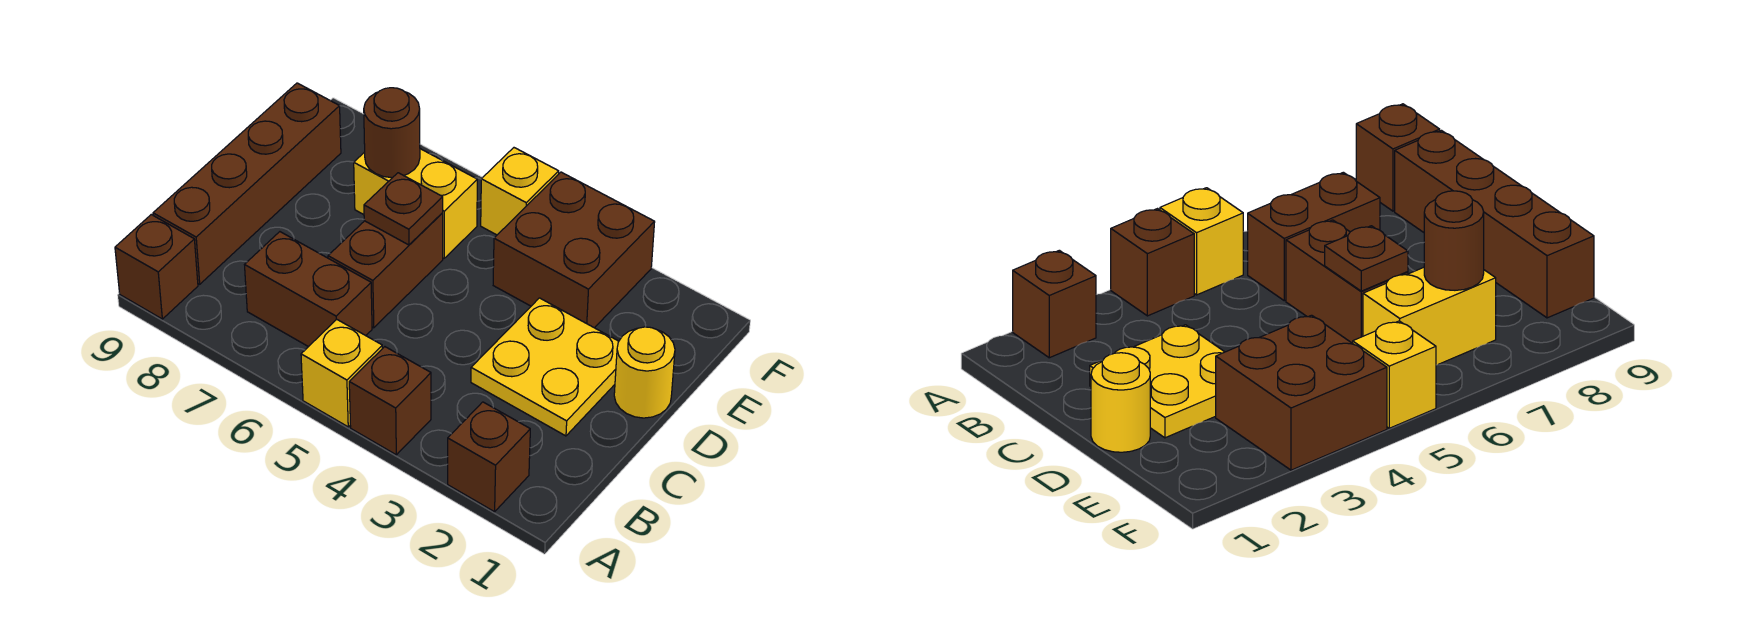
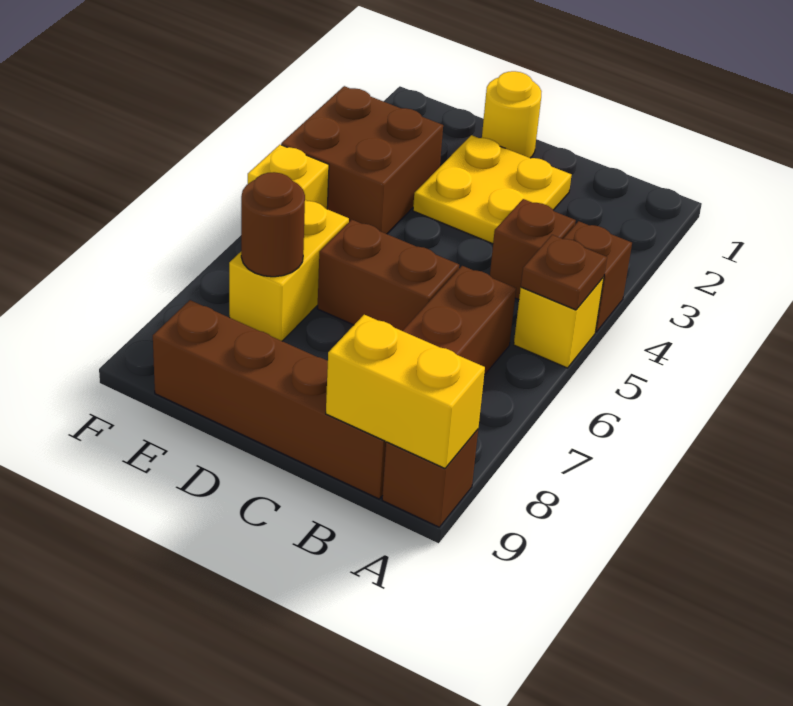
brown 1x1 brick [448,402,530,512] -> brown 1x1 brick moved to [490,199,576,300]
none -> yellow 1x2 brick [326,315,485,468]
brown 1x1 plate [364,173,443,245] -> brown 1x1 plate moved to [521,235,607,310]

